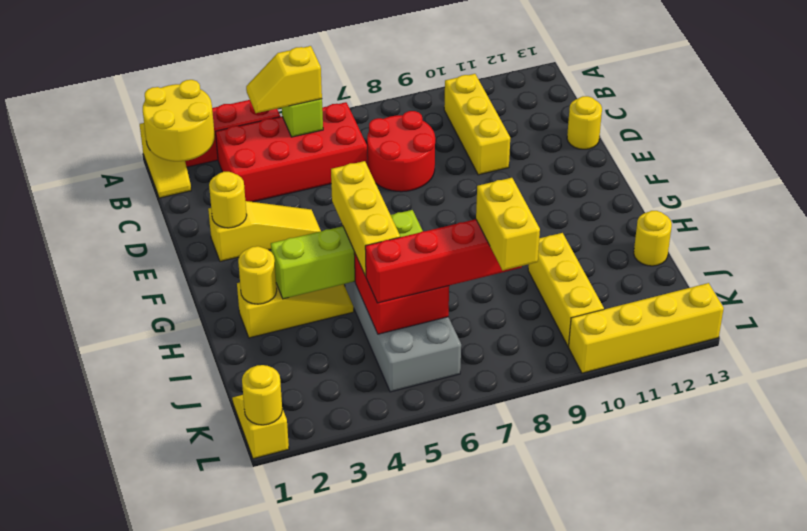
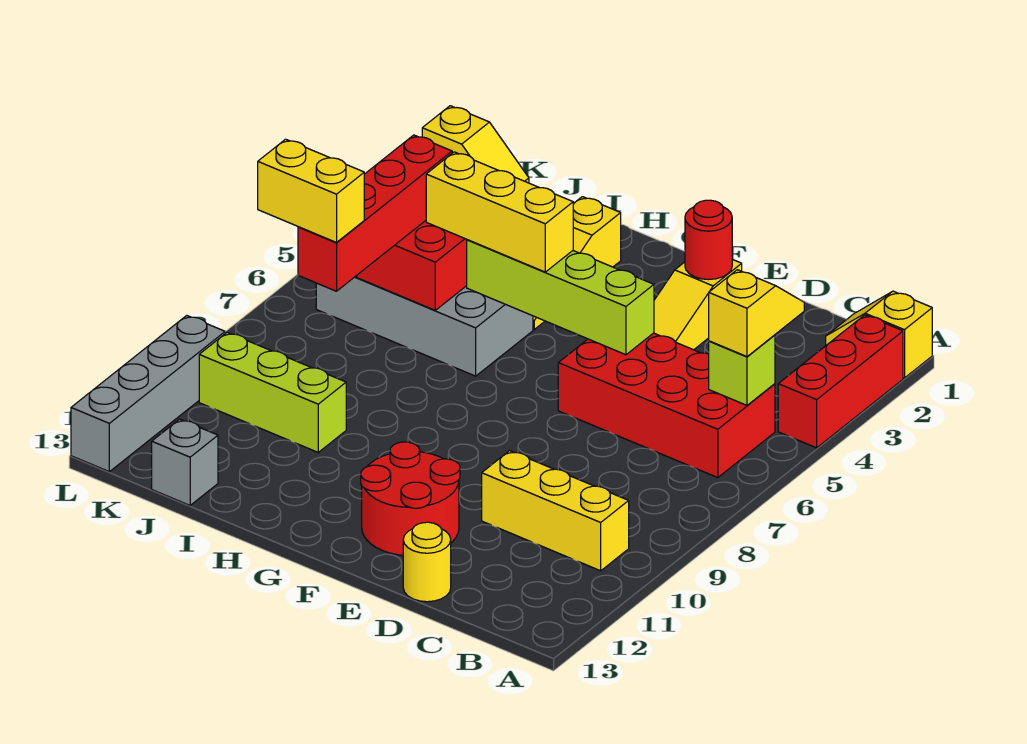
yellow 2x2 round brick [143,80,215,161] -> none
red 2x4 brick [216,102,367,202] -> red 2x4 brick turned to [558,333,775,478]
red 2x2 round brick [367,111,435,192] -> red 2x2 round brick moved to [361,442,460,555]
yellow 1x1 round brick [209,172,247,228] -> red 1x1 round brick [685,200,732,280]
yellow 1x1 round brick [238,246,277,304] -> none
lime 1x4 brick [271,210,423,299] -> lime 1x4 brick turned to [467,240,654,355]
yellow 1x3 brick [528,233,604,346] -> lime 1x3 brick [199,332,346,452]
yellow 1x1 round brick [634,211,672,266] -> none
none -> grey 1x1 brick [152,419,218,505]
yellow 1x1 round brick [242,365,282,425] -> none
yellow 1x4 brick [569,283,724,373] -> grey 1x4 brick [71,316,225,472]

